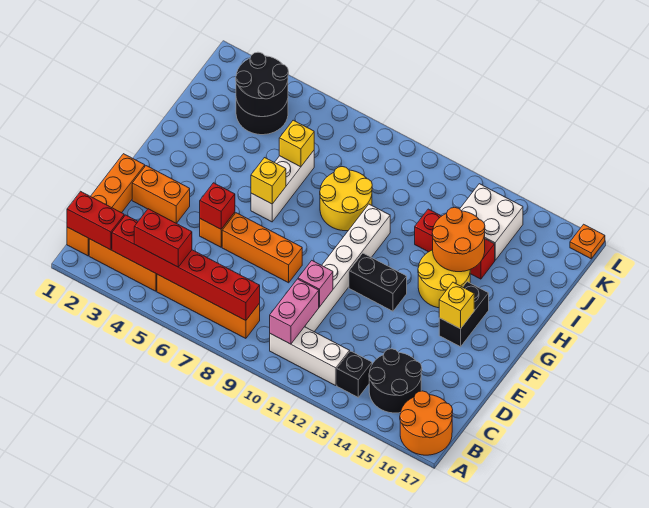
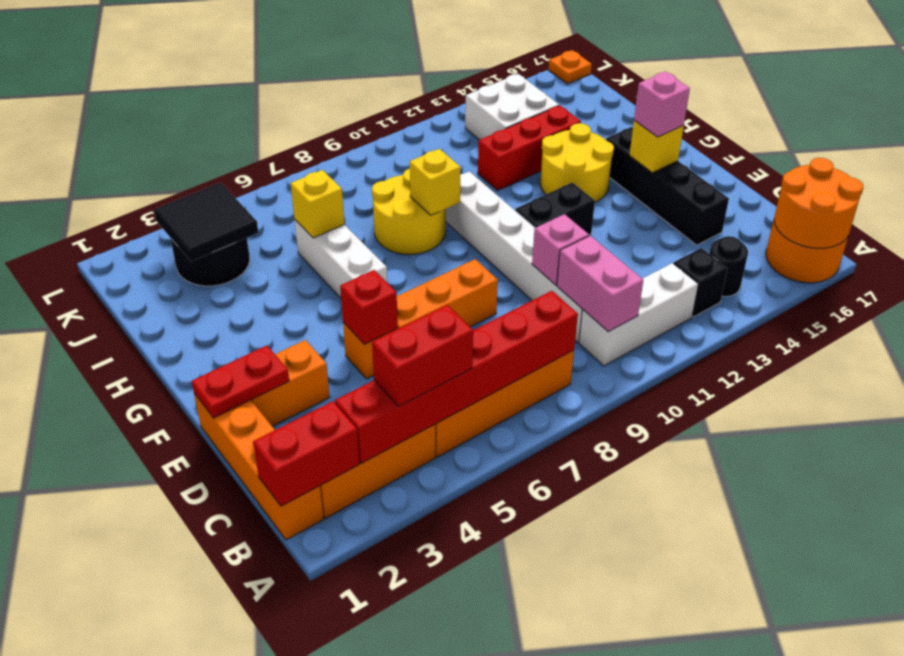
black 2x2 round brick [369,349,422,413] -> black 1x1 round brick [709,236,748,297]
none -> red 1x2 plate [192,346,289,418]
black 1x2 brick [439,282,489,347] -> black 1x4 brick [606,127,729,245]
none -> pink 1x1 brick [634,72,690,137]
yellow 1x1 brick [251,158,286,204] -> yellow 1x1 brick moved to [410,149,461,215]
orange 2x2 round brick [432,207,485,272] -> orange 2x2 round brick moved to [774,158,863,248]
black 2x2 round brick [236,52,289,117] -> black 2x2 tile [154,183,258,261]

